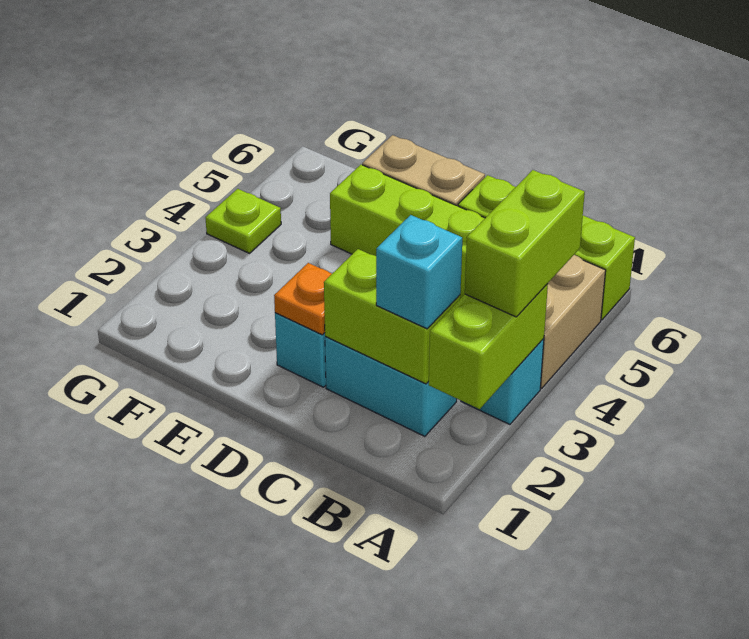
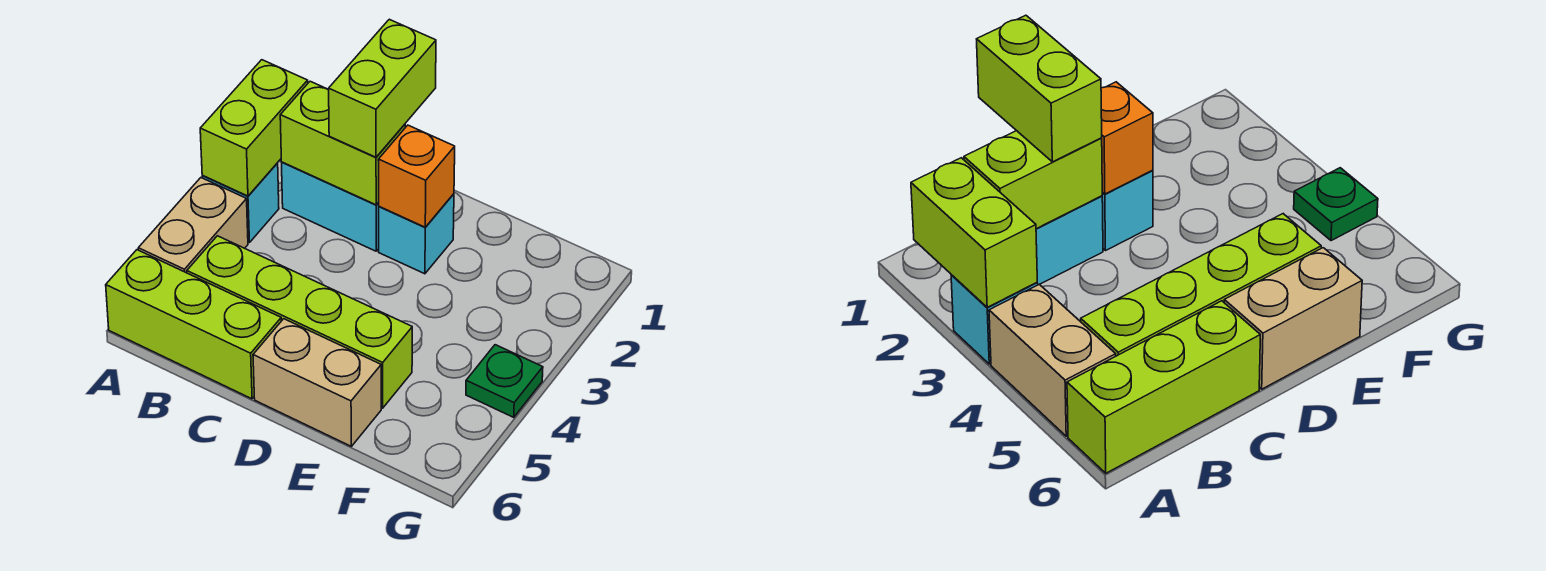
lime 1x2 brick [465,170,585,317] -> lime 1x2 brick moved to [329,19,436,157]
cyan 1x1 brick [376,215,462,329] -> none
orange 1x1 plate [274,263,332,335] -> orange 1x1 brick [378,125,455,227]
lime 1x1 plate [205,189,281,253] -> green 1x1 plate [466,345,543,417]

